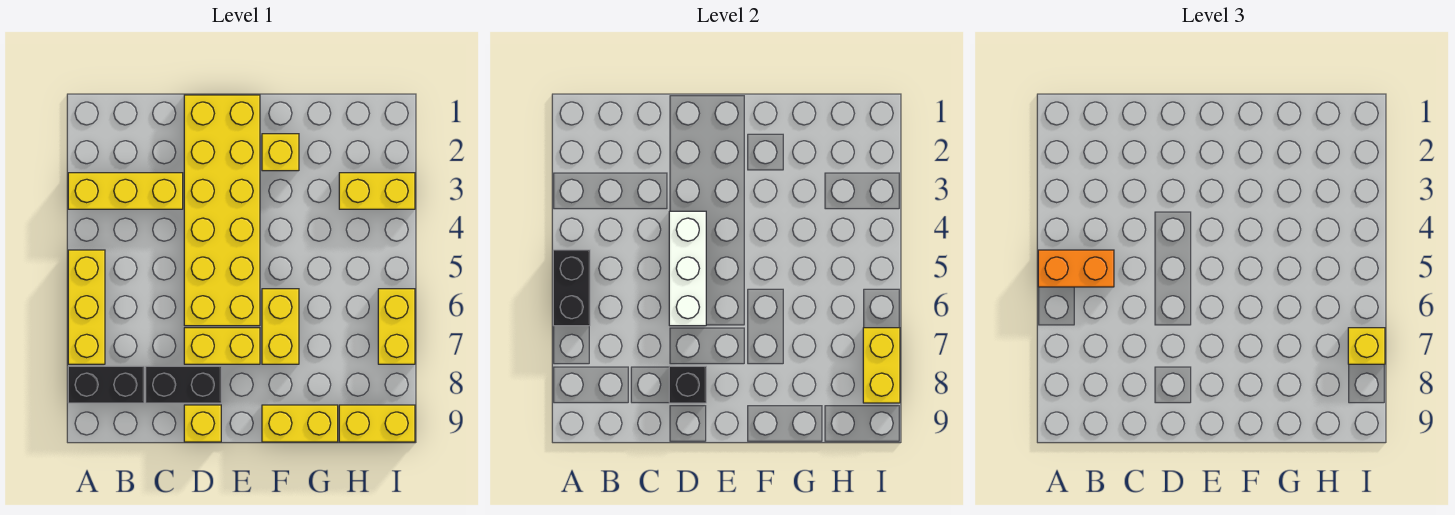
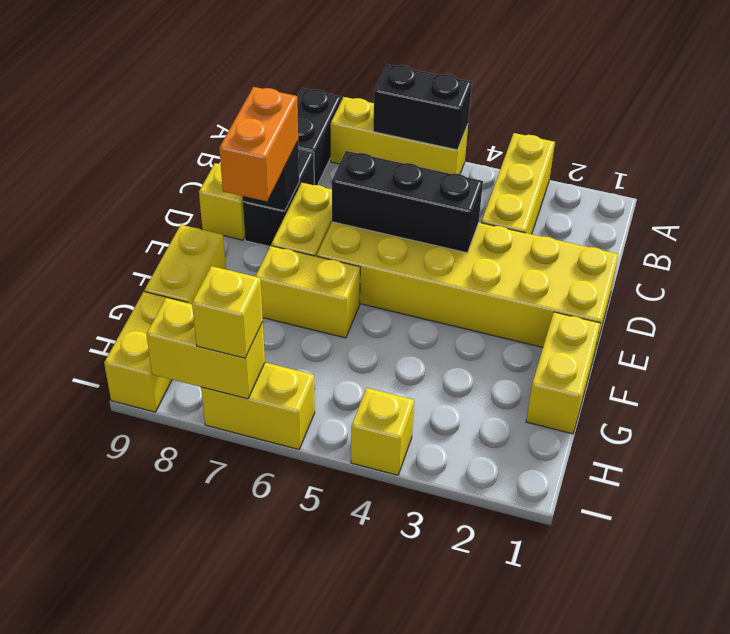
orange 1x2 brick [1038,250,1114,287] -> orange 1x2 brick moved to [219,87,298,201]
white 1x3 brick [669,211,706,326] -> black 1x3 brick [332,151,483,253]
yellow 1x1 brick [262,134,299,171] -> yellow 1x1 brick moved to [351,388,414,475]
yellow 1x2 brick [339,173,415,209] -> yellow 1x2 brick moved to [526,312,600,434]

